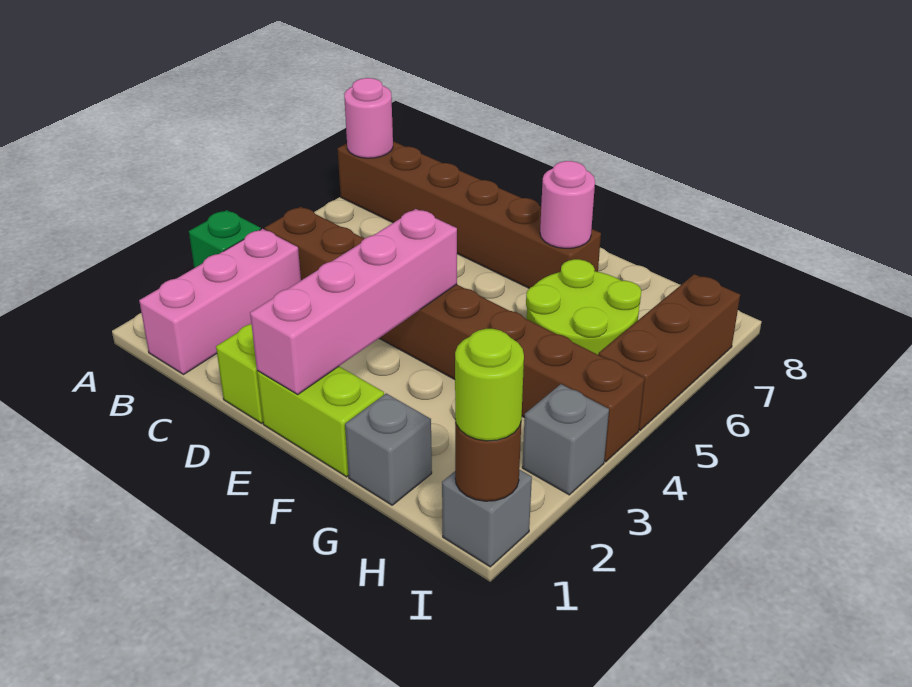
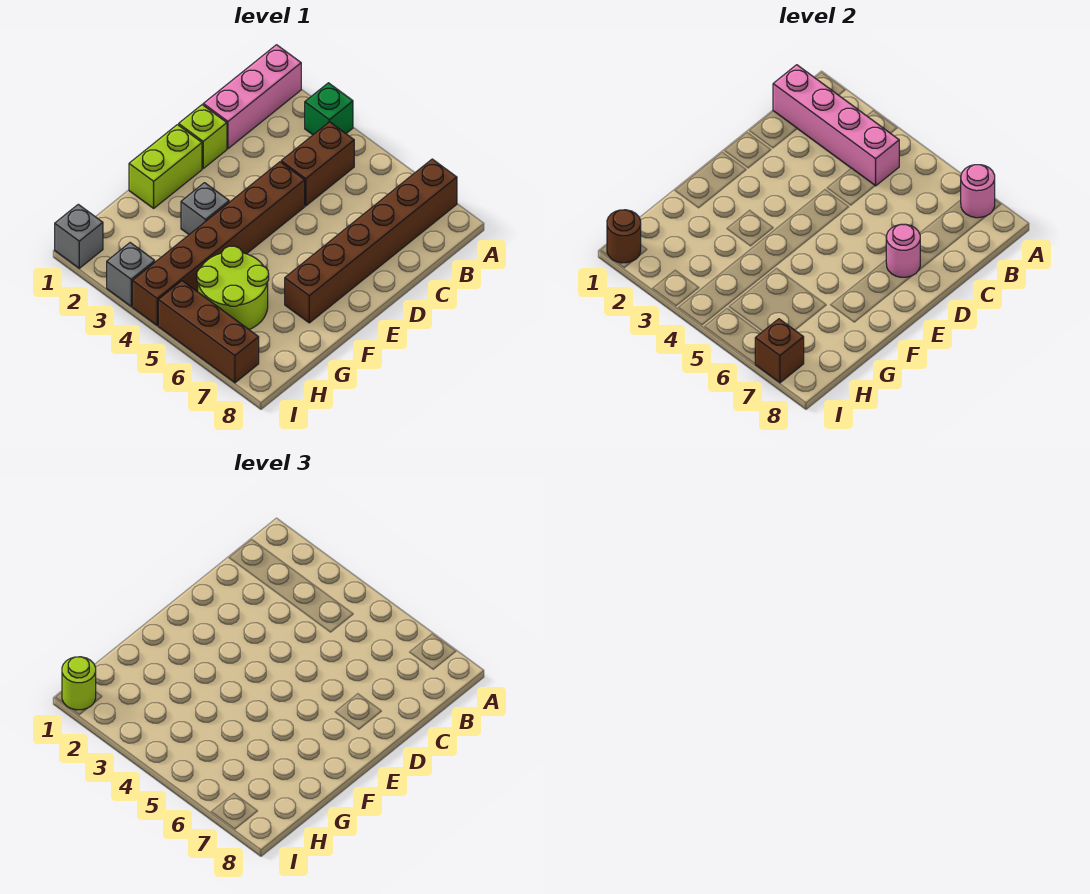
pink 1x3 brick [139,229,301,374] -> pink 1x3 brick turned to [203,45,301,149]
pink 1x4 brick [250,209,457,394] -> pink 1x4 brick moved to [773,65,899,186]
pink 1x1 round brick [540,161,595,248] -> pink 1x1 round brick moved to [886,224,920,277]
grey 1x1 brick [345,393,432,505] -> grey 1x1 brick moved to [181,183,229,235]
none -> brown 1x1 brick [755,319,804,383]

